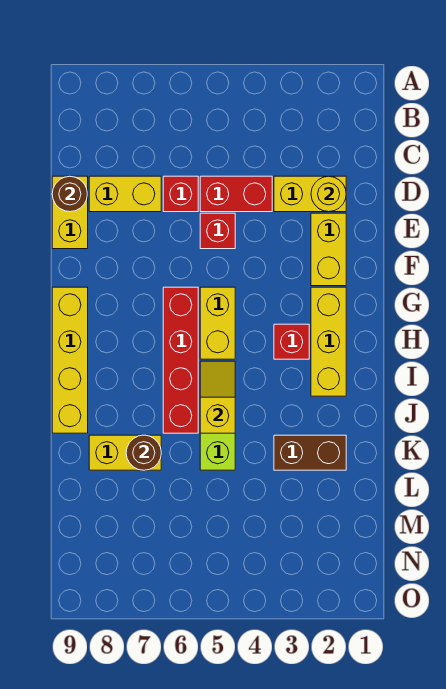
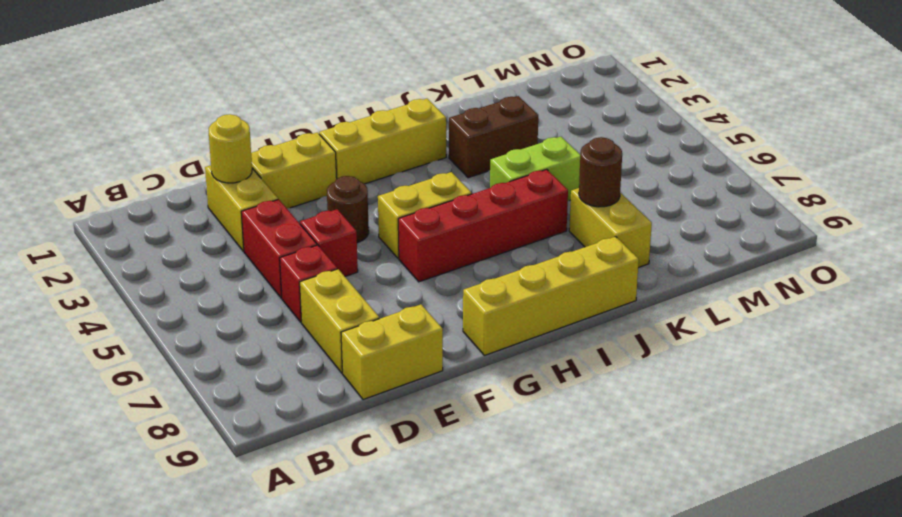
brown 1x1 round brick [52,176,87,212] -> brown 1x1 round brick moved to [327,176,369,243]
red 1x1 brick [274,324,309,359] -> none
yellow 1x2 slope [200,361,235,433] -> none
brown 1x2 brick [274,435,346,470] -> brown 1x2 brick turned to [449,96,538,178]

